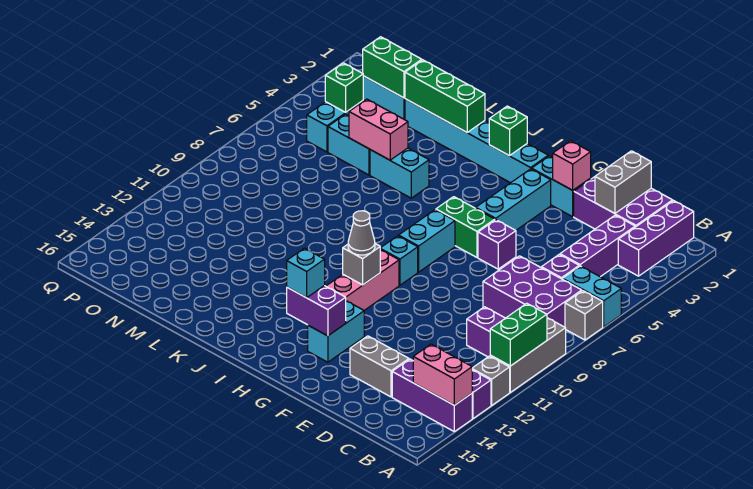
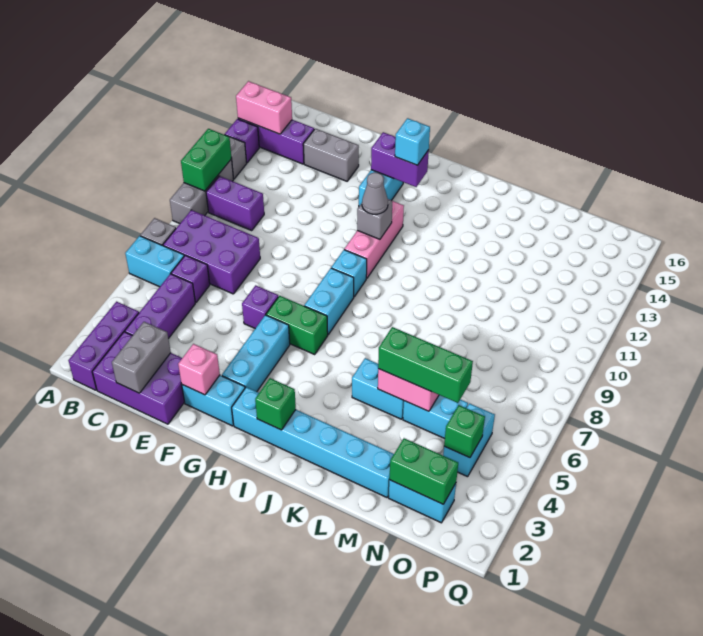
green 1x3 brick [405,60,485,132] -> green 1x3 brick moved to [378,327,473,403]

